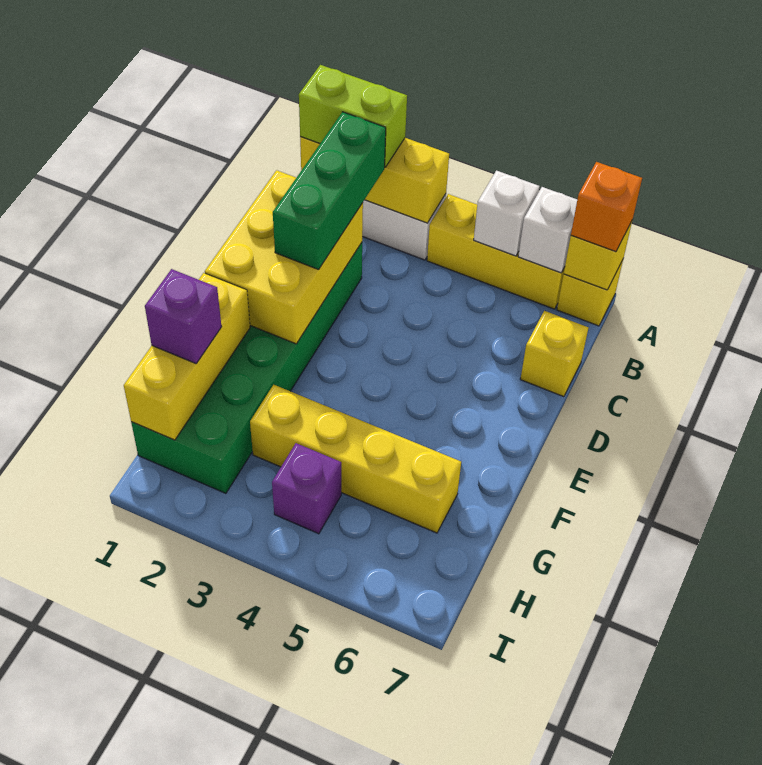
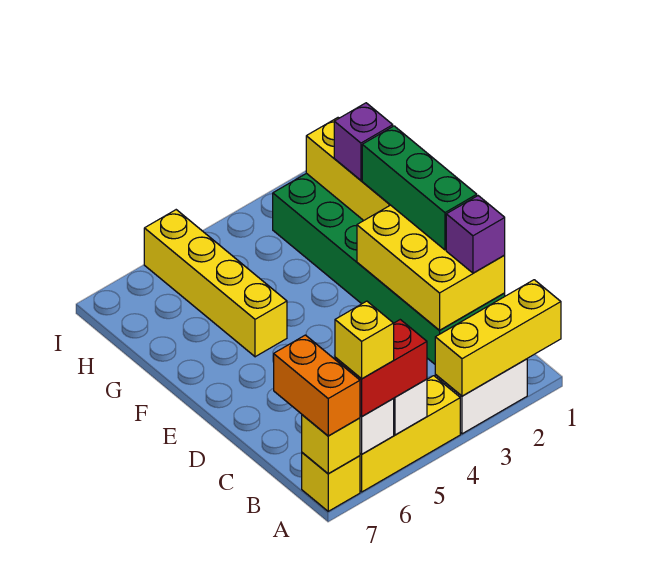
lime 1x2 brick [299,65,407,167] -> none
none -> red 1x2 brick [335,320,427,417]
orange 1x1 brick [571,162,642,252] -> orange 1x2 brick [274,335,360,436]
green 1x3 brick [273,112,386,269] -> green 1x3 brick moved to [362,126,477,250]
yellow 1x1 brick [520,311,588,397] -> yellow 1x1 brick moved to [335,301,394,379]
yellow 1x4 brick [250,385,461,533] -> yellow 1x4 brick turned to [144,210,287,357]
purple 1x1 brick [272,443,341,534] -> purple 1x1 brick moved to [446,196,505,273]

